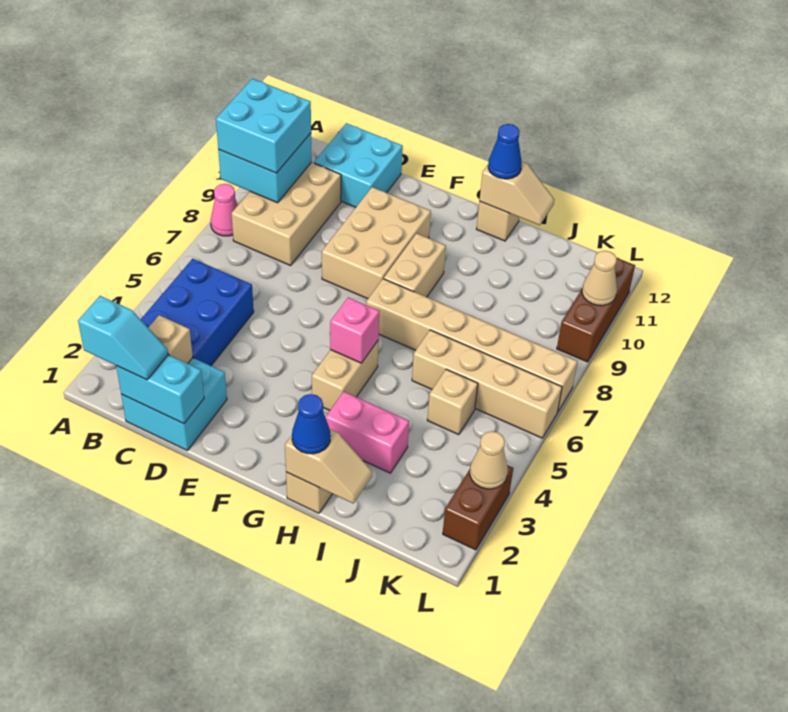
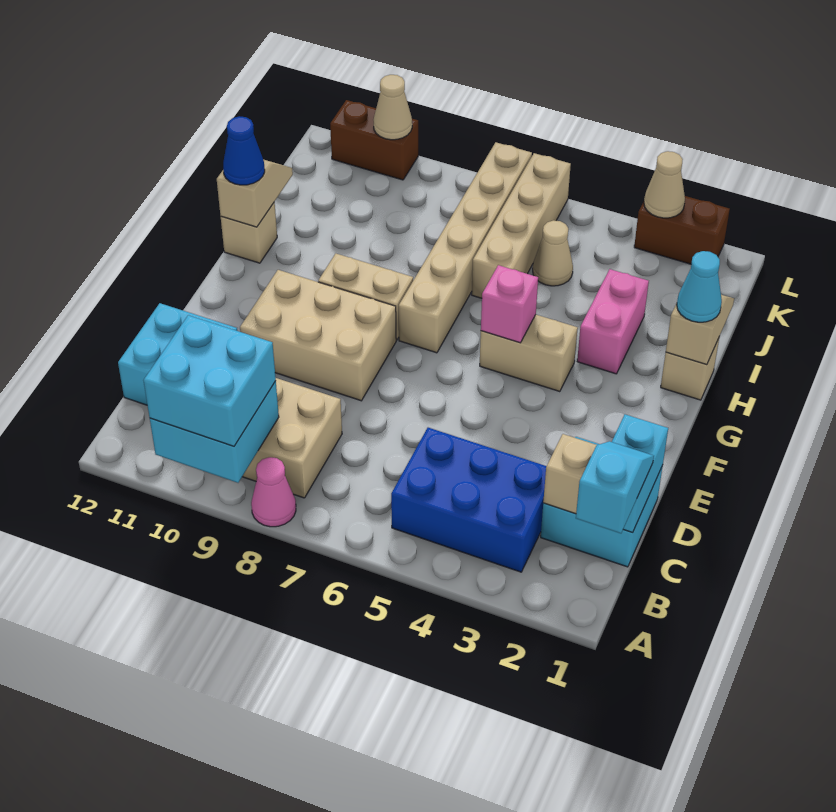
blue 1x1 cone [292,394,330,454] -> cyan 1x1 cone [677,251,722,322]
tan 1x1 brick [427,369,478,435] -> tan 1x1 cone [533,220,573,286]
brown 1x3 brick [557,258,635,362] -> brown 1x2 brick [330,100,418,180]

